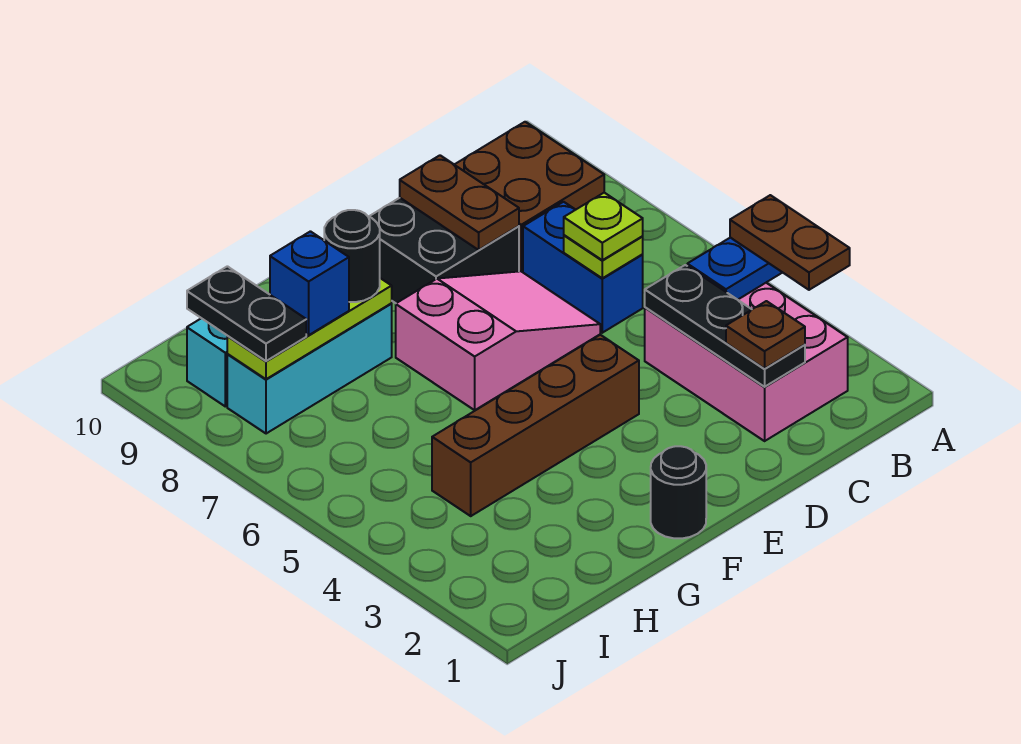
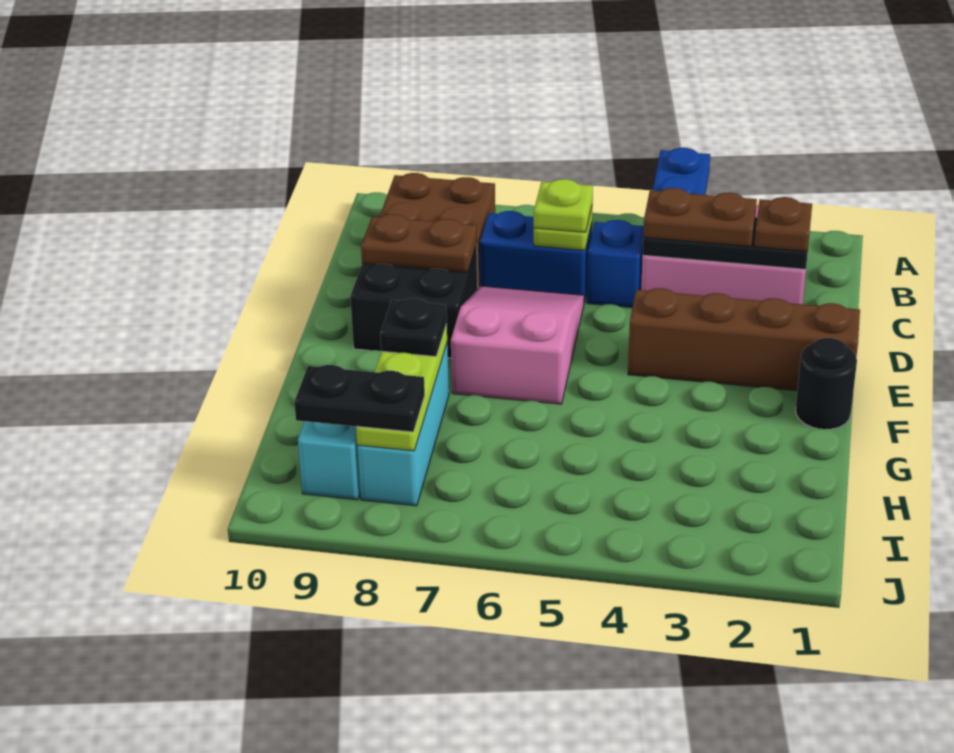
brown 1x2 plate [730,195,850,290] -> brown 1x2 plate moved to [643,188,757,246]
brown 1x4 brick [432,335,639,516] -> brown 1x4 brick turned to [628,288,860,391]
black 1x1 round brick [324,210,380,302] -> black 1x1 plate [380,298,447,357]
blue 1x1 brick [270,231,349,335] -> blue 1x1 brick moved to [587,220,644,307]

